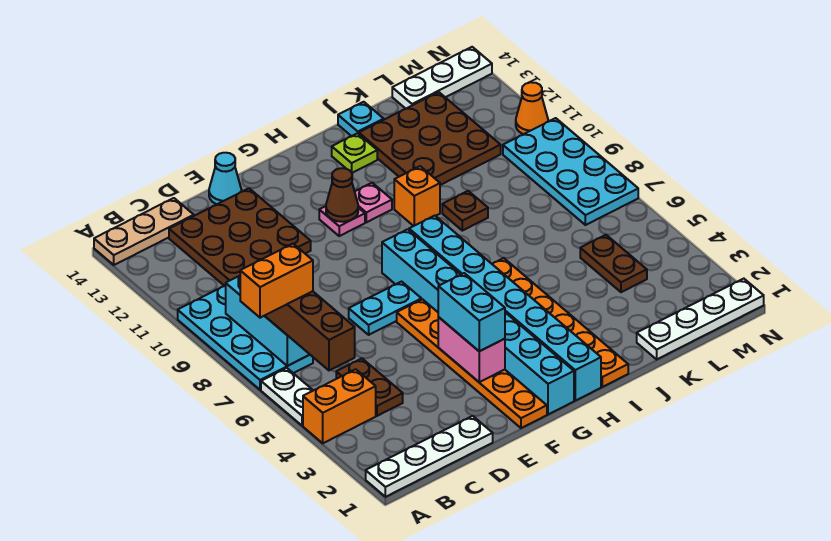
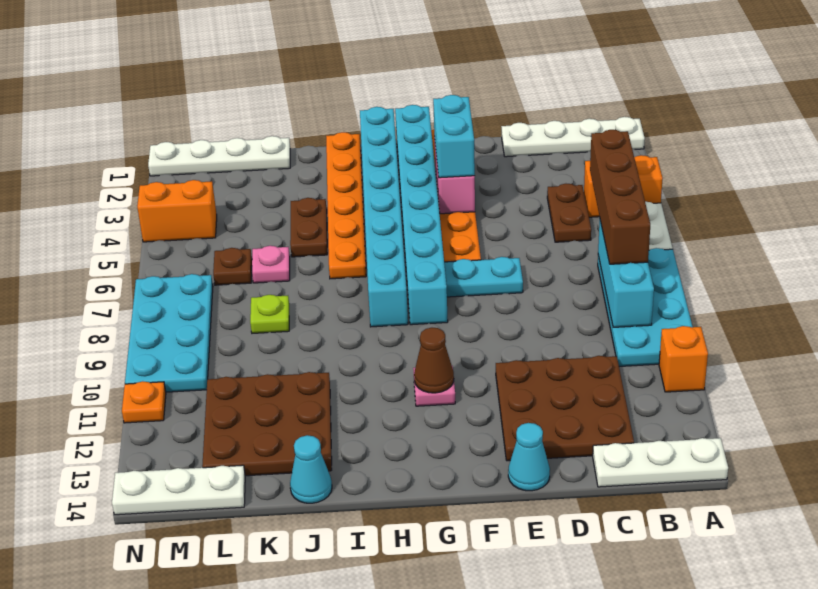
orange 1x2 brick [240,244,313,318] -> orange 1x2 brick moved to [137,180,217,242]
tan 1x3 plate [94,198,194,265] -> white 1x3 plate [593,438,728,487]
pink 1x1 plate [355,183,392,222] -> pink 1x1 plate moved to [252,246,290,283]
orange 1x1 brick [394,166,440,226] -> orange 1x1 brick moved to [659,326,708,392]
lime 1x1 plate [332,133,377,173] -> lime 1x1 plate moved to [250,295,289,333]
brown 1x1 plate [442,191,488,231] -> brown 1x1 plate moved to [213,248,252,285]
cyan 1x1 plate [338,102,384,136] -> cyan 1x1 cone [290,435,332,503]
brown 1x2 plate [580,235,647,292] -> brown 1x2 plate moved to [290,198,327,257]
orange 1x1 cone [516,82,548,134] -> orange 1x1 plate [122,381,166,423]

